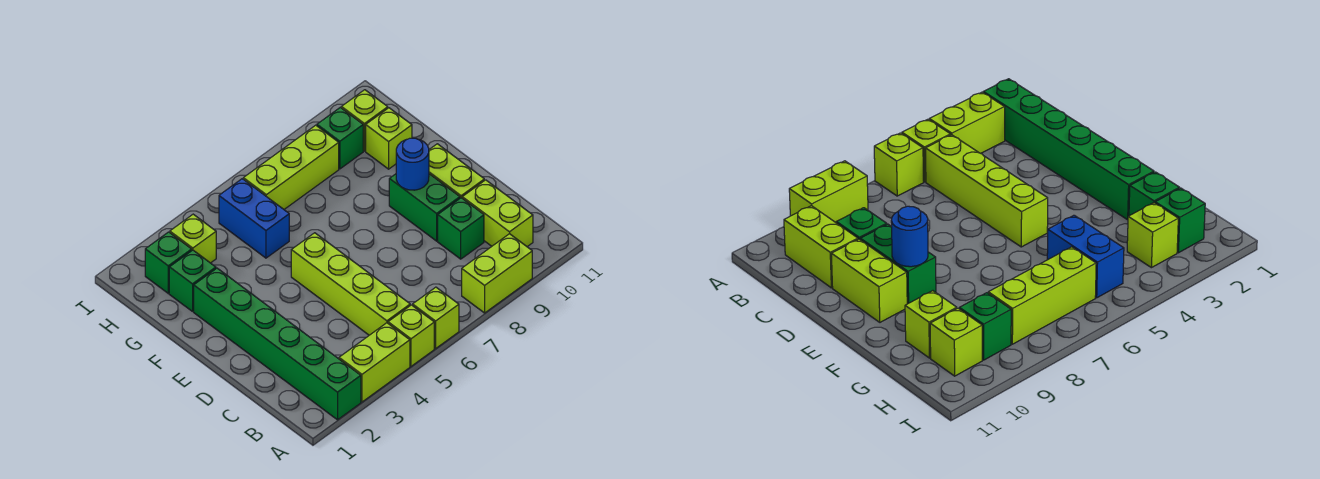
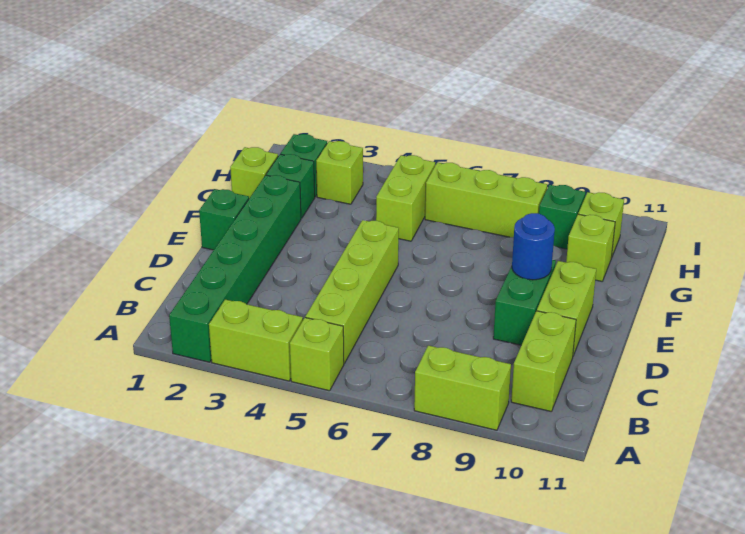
lime 1x1 brick [413,287,459,349] -> lime 1x1 brick moved to [230,147,278,198]
green 1x1 brick [438,198,484,259] -> green 1x1 brick moved to [199,189,249,250]
blue 1x2 brick [219,179,289,258] -> lime 1x2 brick [376,155,435,241]

